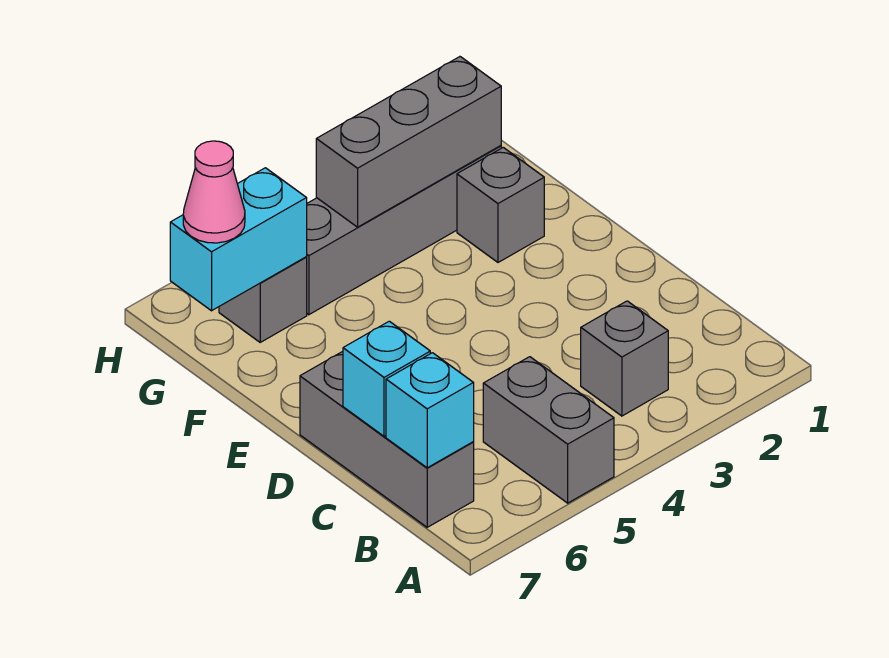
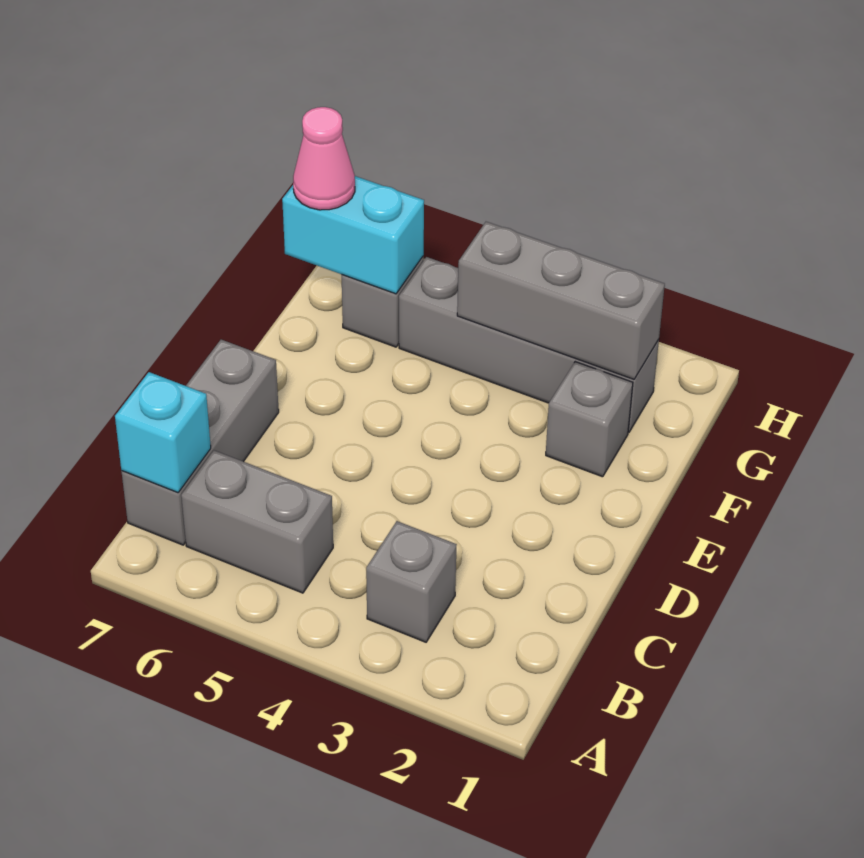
grey 1x2 brick [483,357,614,503] -> grey 1x2 brick turned to [181,450,333,593]
cyan 1x1 brick [343,321,430,436] -> none

